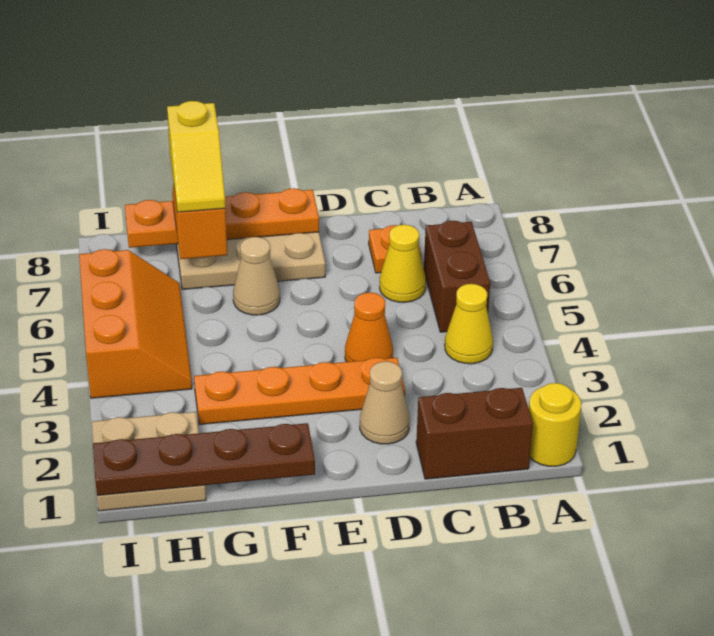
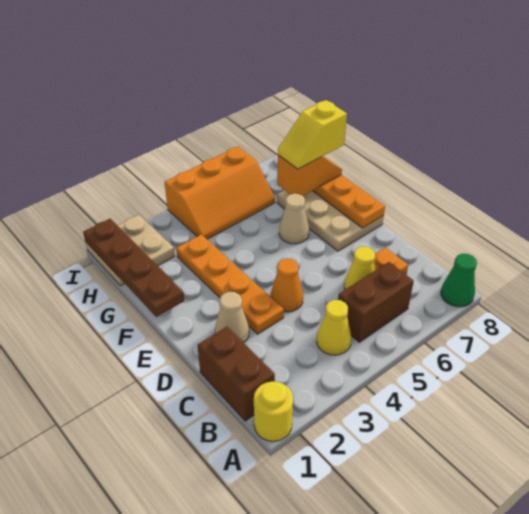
none -> green 1x1 cone [441,254,477,307]

